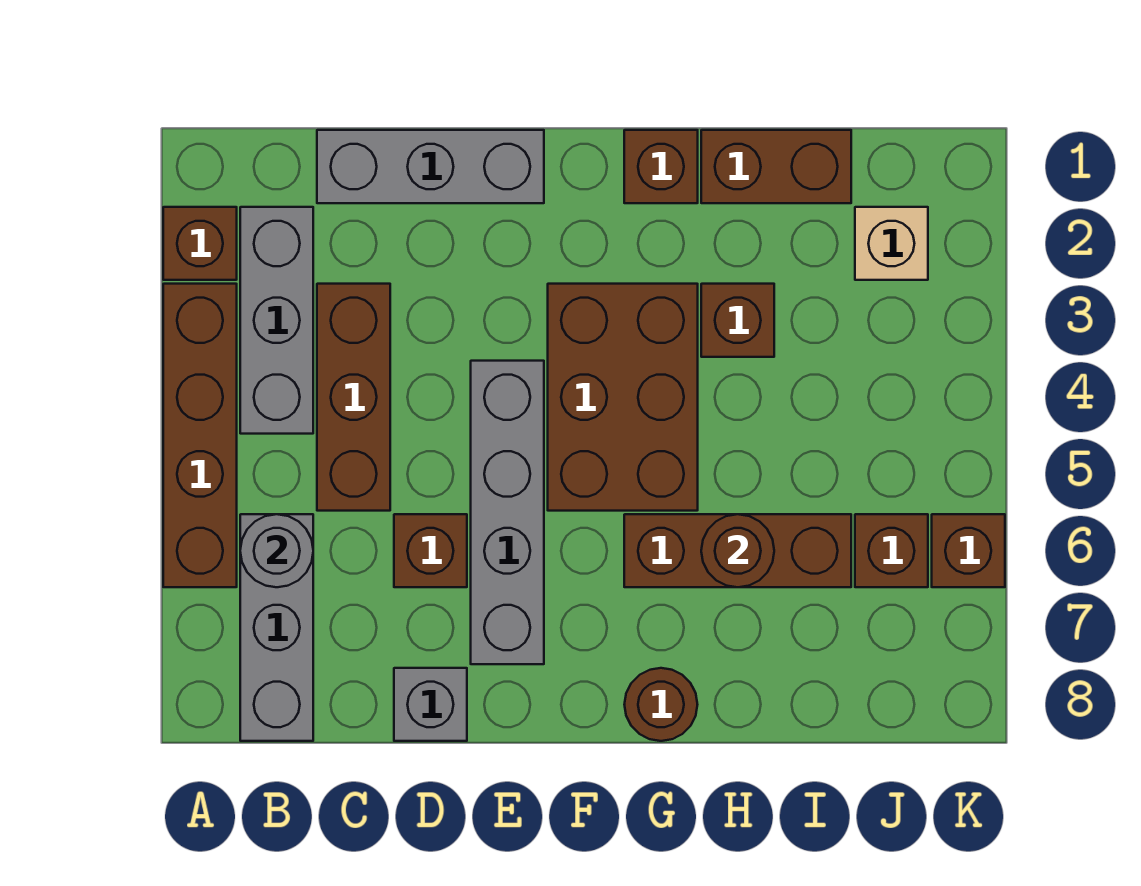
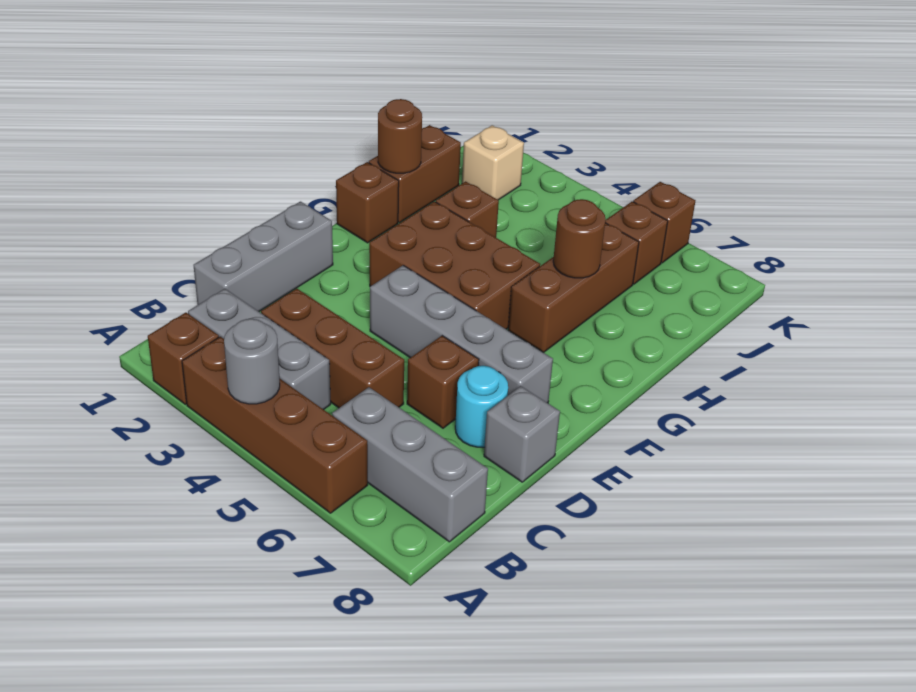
grey 1x1 round brick [240,514,313,587] -> grey 1x1 round brick moved to [224,319,280,404]
none -> cyan 1x1 round brick [455,366,508,447]
brown 1x1 round brick [624,668,698,741] -> brown 1x1 round brick moved to [378,99,422,173]

